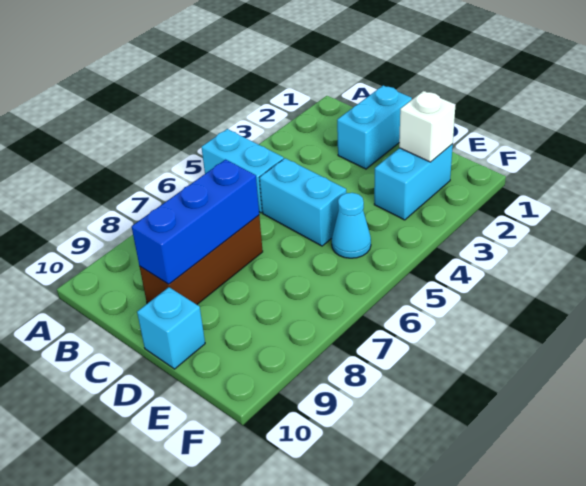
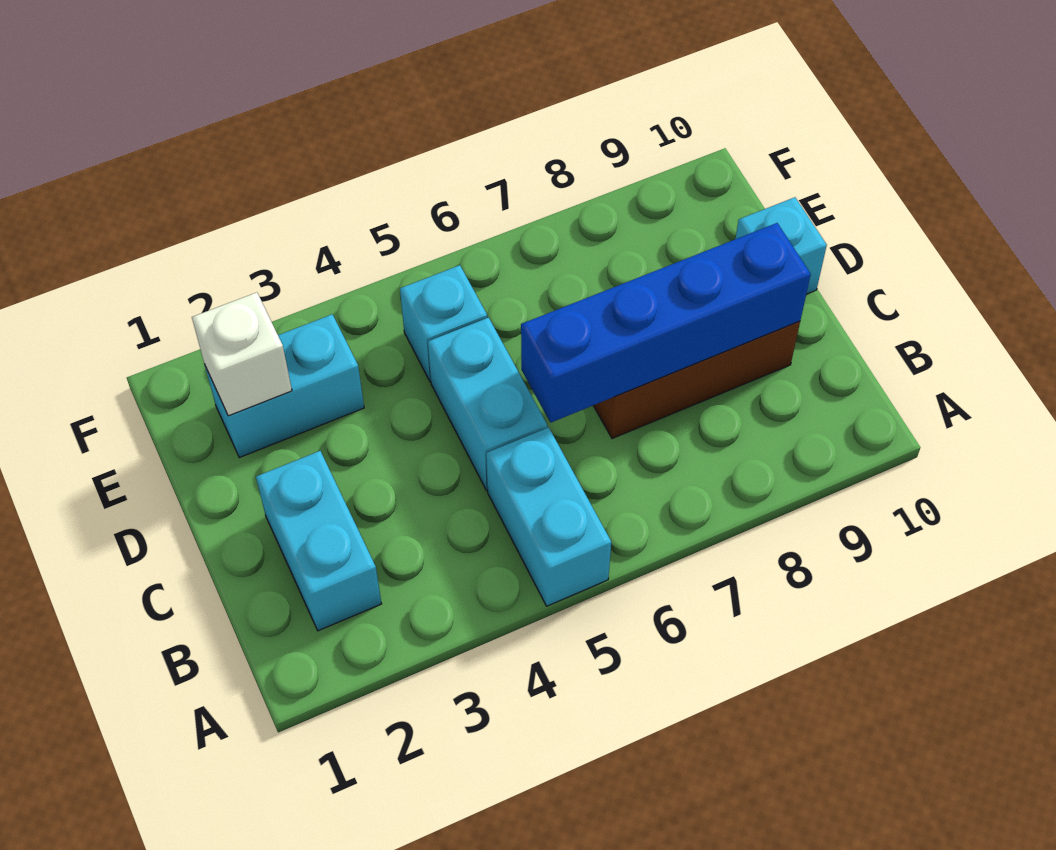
cyan 1x2 brick [337,85,412,169] -> cyan 1x2 brick turned to [256,451,382,631]
blue 1x3 brick [132,159,259,284] -> blue 1x4 brick [521,223,811,423]
cyan 1x1 cone [332,193,371,258] -> cyan 1x1 brick [400,265,487,382]

